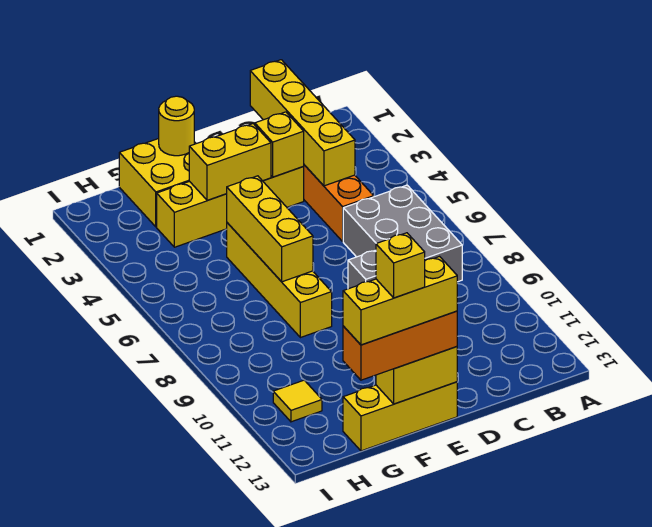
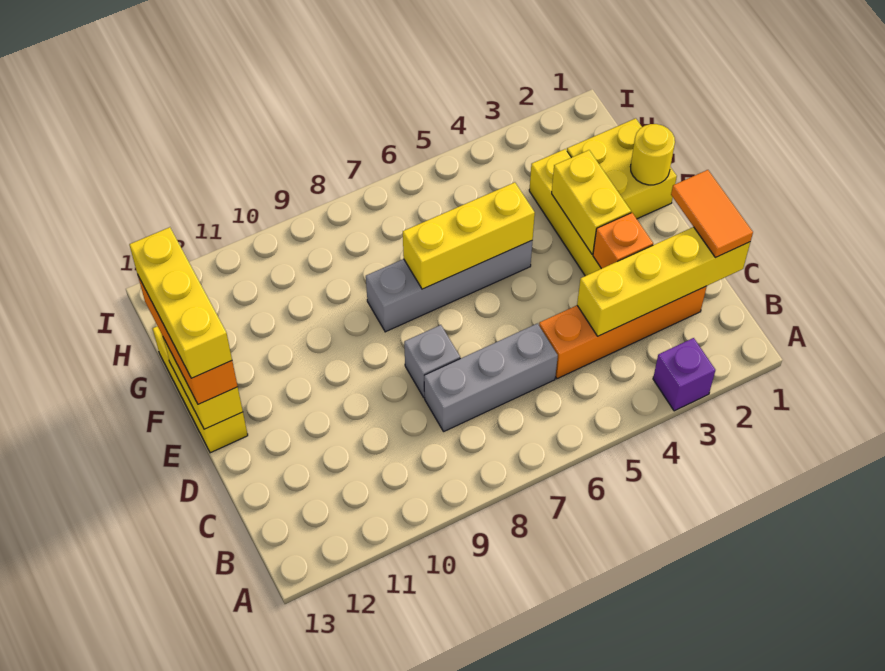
none -> purple 1x1 brick [653,338,715,411]
grey 2x3 brick [343,185,462,282] -> grey 1x3 brick [424,324,558,431]
none -> orange 1x2 tile [671,170,753,257]
yellow 1x1 brick [255,112,304,177] -> orange 1x1 brick [593,213,653,269]
yellow 1x4 brick [227,223,332,338] -> grey 1x4 brick [366,240,533,332]
yellow 1x1 brick [376,233,425,298] -> none
yellow 1x1 tile [273,380,322,422] -> none

